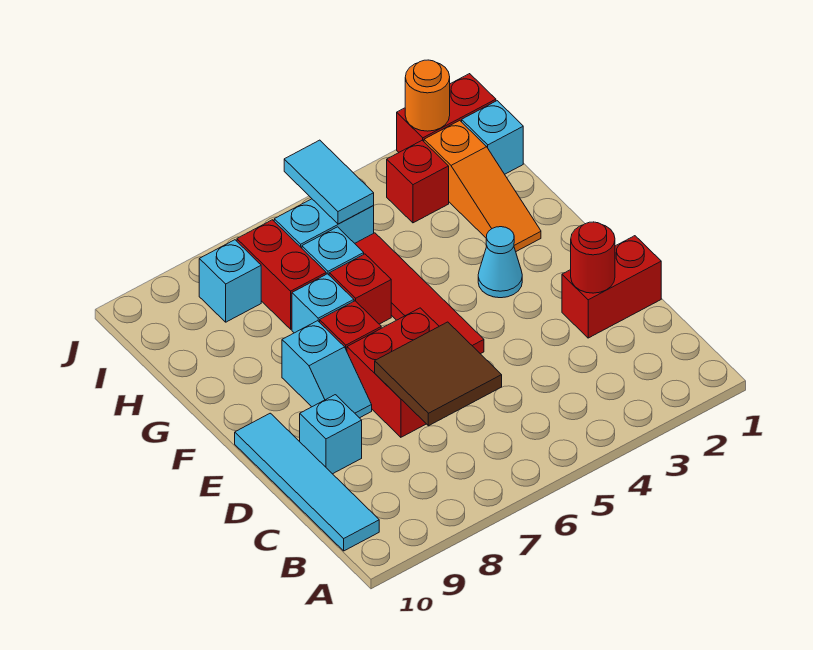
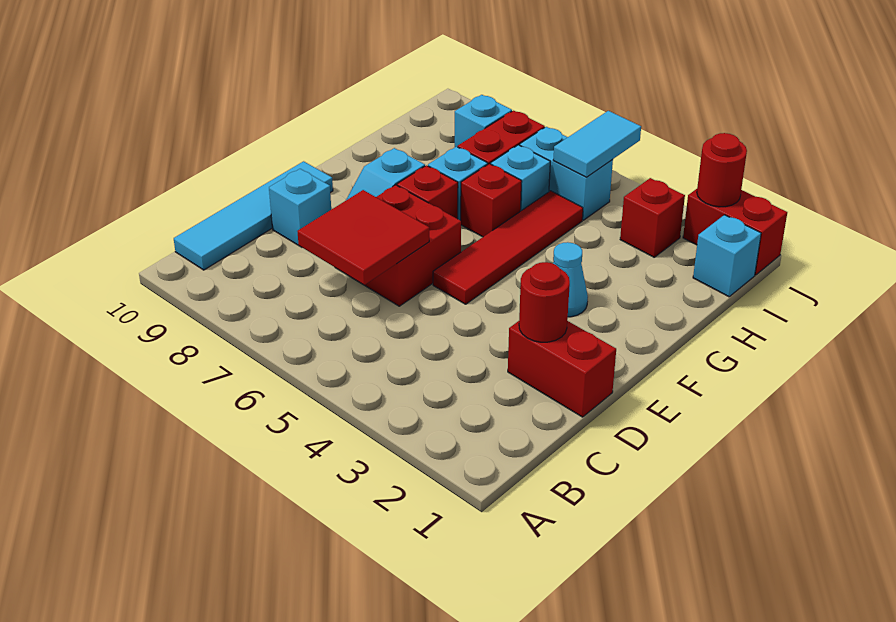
brown 2x2 tile [375,322,502,426] -> red 2x2 tile [297,190,429,285]
orange 1x3 slope [424,120,541,251] -> none
orange 1x1 round brick [405,60,450,131] -> red 1x1 round brick [697,133,747,207]

